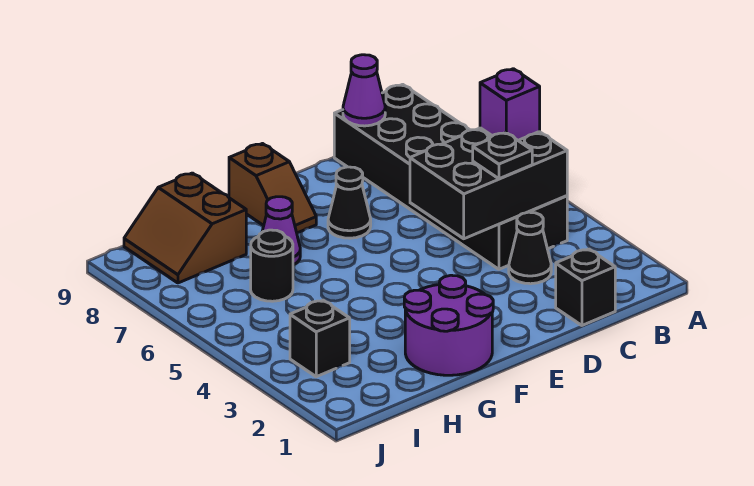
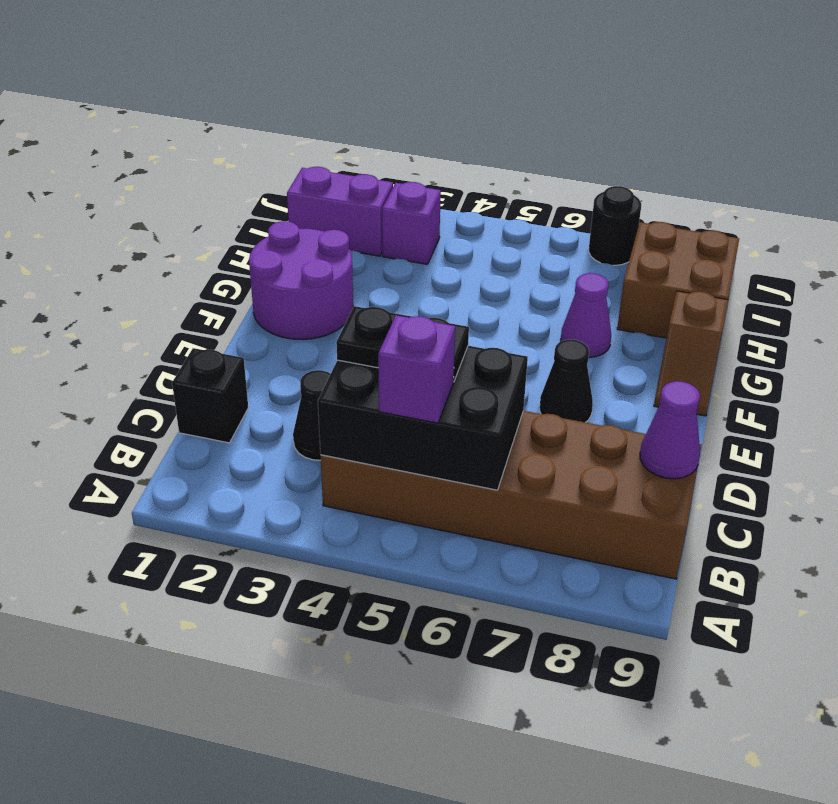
black 2x6 brick [334,84,567,269] -> brown 2x6 brick [320,411,702,579]
black 2x3 brick [410,128,567,239] -> black 2x3 brick turned to [318,346,528,490]
black 1x1 plate [473,133,532,179] -> black 1x2 plate [336,306,469,382]
brown 1x2 slope [229,144,316,233] -> brown 1x2 slope turned to [654,291,728,416]
black 1x1 round brick [251,230,293,301] -> black 1x1 round brick moved to [589,186,641,265]
brown 2x2 slope [124,173,246,283] -> brown 2x2 brick [617,222,739,338]
none -> purple 1x2 brick [287,167,393,256]
black 1x1 brick [290,300,350,377] -> purple 1x1 brick [382,182,441,264]

